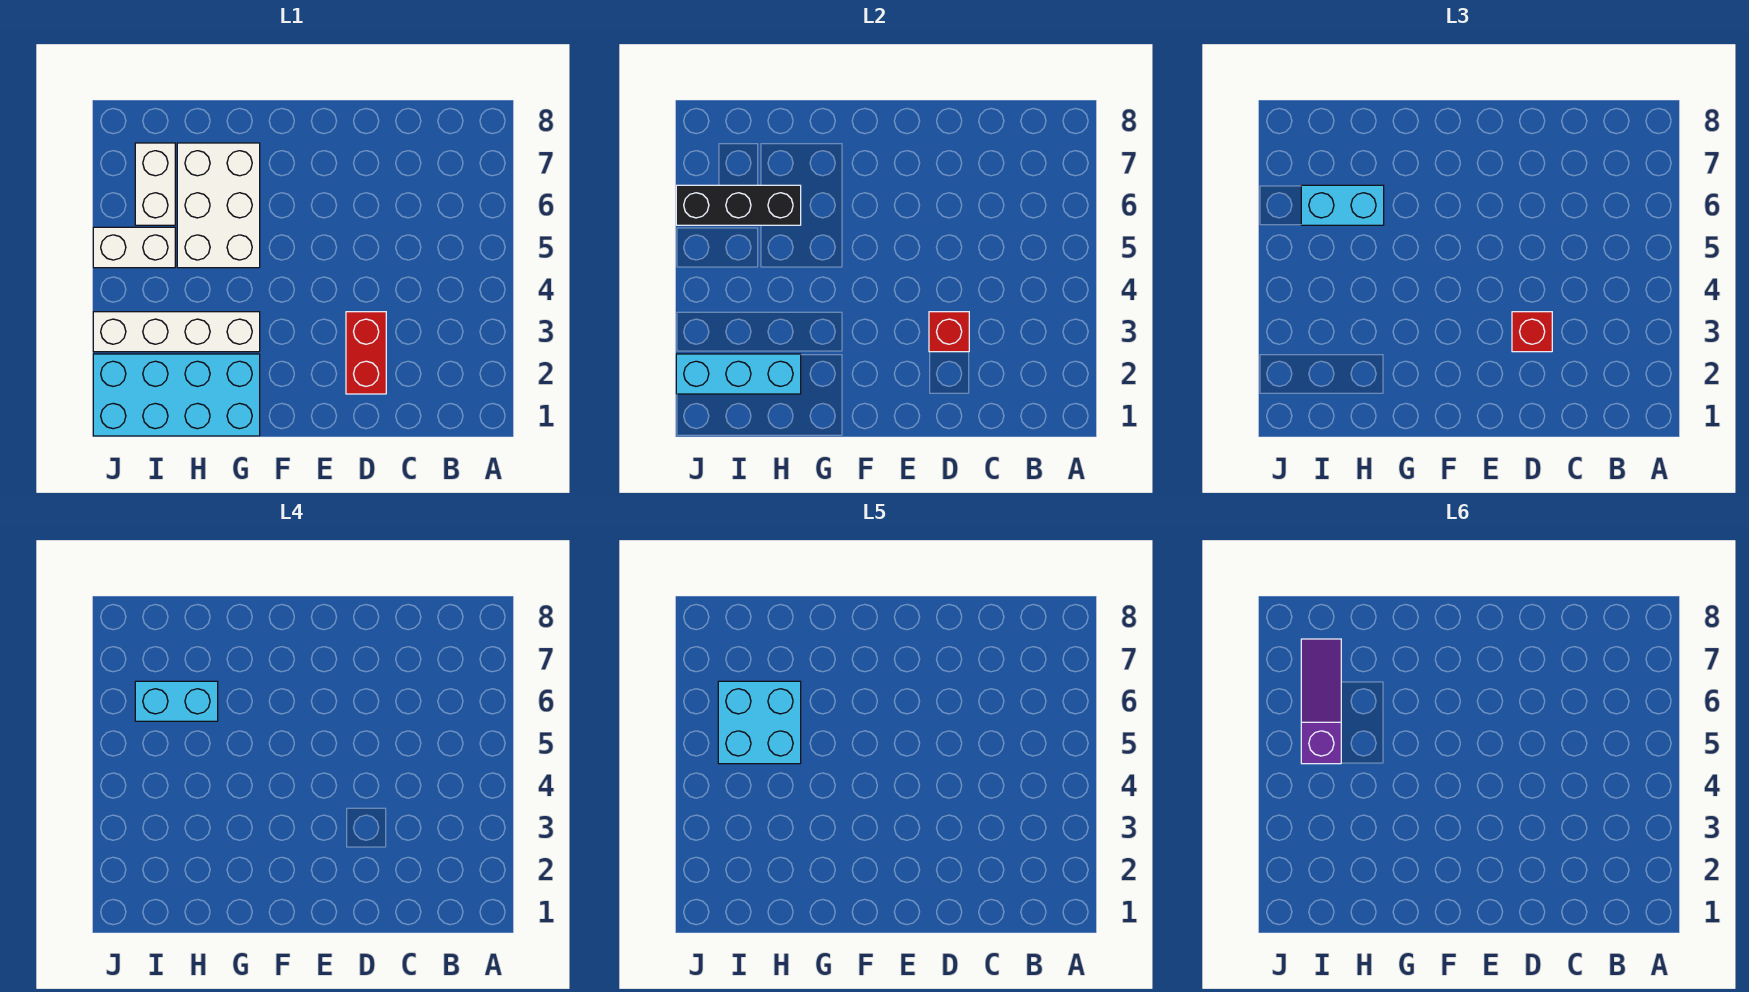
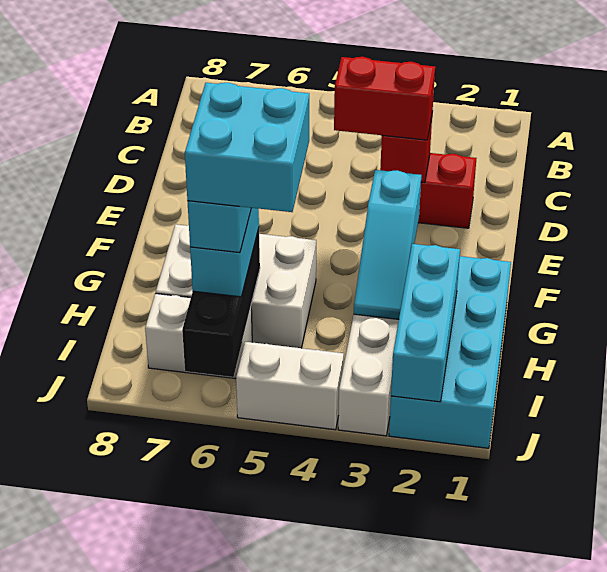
red 1x1 brick [1512,312,1552,352] -> red 1x2 brick [334,57,435,140]
none -> cyan 1x3 slope [354,170,421,319]
white 1x2 brick [93,227,175,268] -> white 1x2 brick turned to [236,342,344,430]
purple 1x3 slope [1301,639,1341,764] -> none

